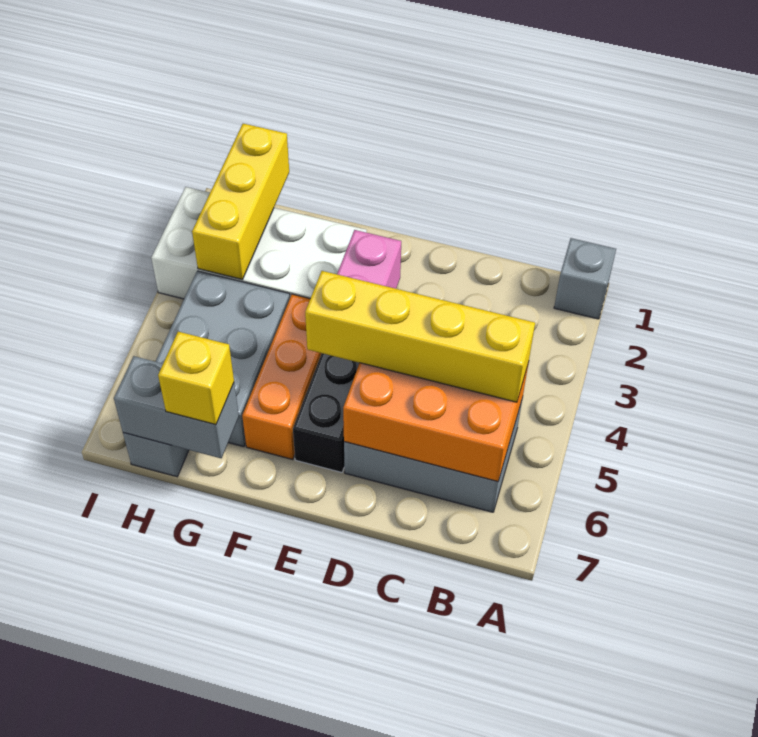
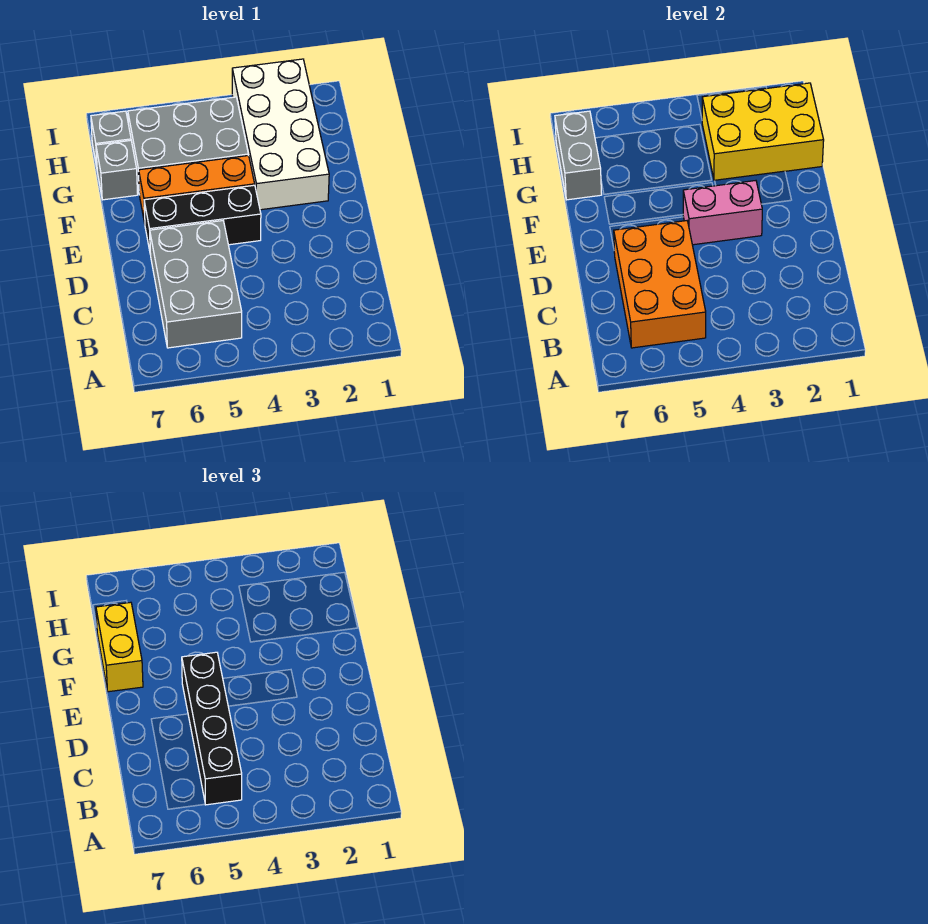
grey 1x1 brick [554,238,616,319] -> grey 1x1 brick moved to [96,140,138,200]
yellow 1x4 brick [305,271,535,402] -> black 1x4 brick [182,652,242,805]
yellow 1x1 brick [158,332,234,425] -> yellow 1x2 brick [96,602,143,692]
yellow 1x3 brick [192,124,289,280] -> yellow 2x3 brick [702,83,824,181]

